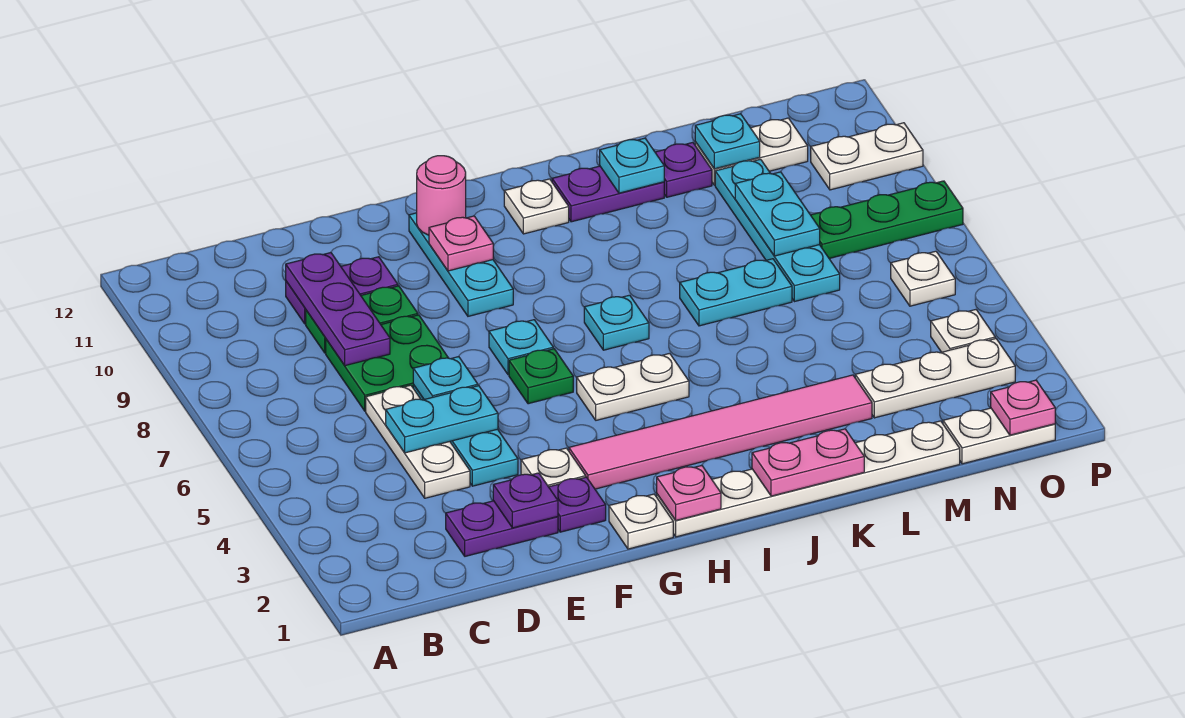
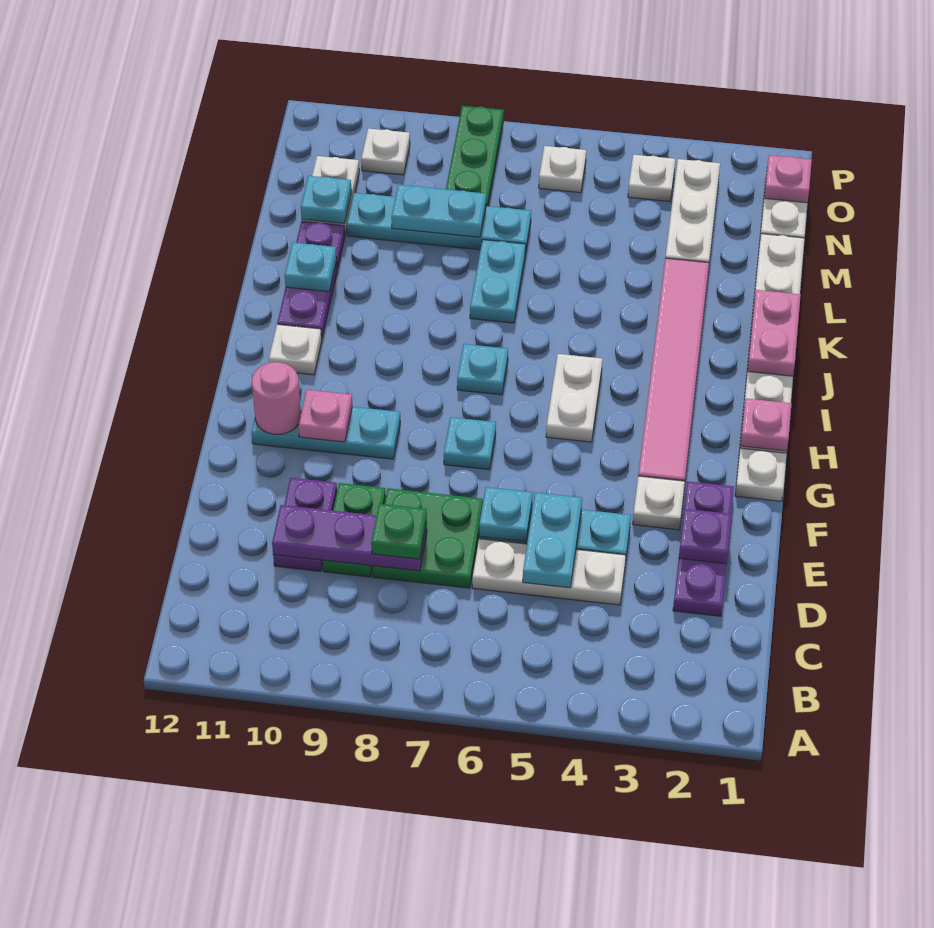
green 1x1 plate [509,349,573,404] -> green 1x1 plate moved to [371,504,427,559]
white 1x2 plate [811,123,923,190] -> white 1x1 plate [361,128,410,175]

